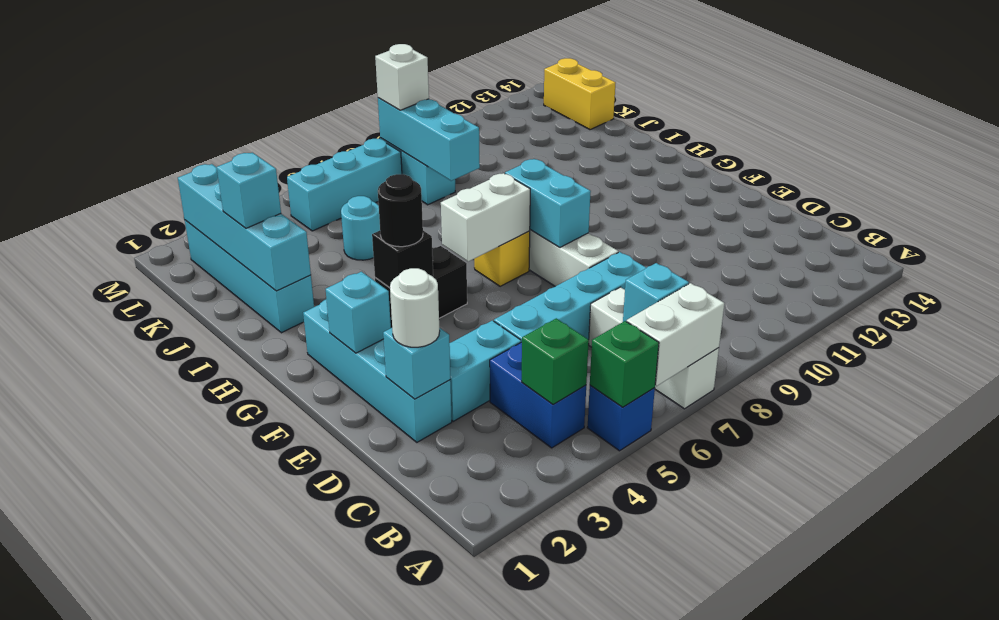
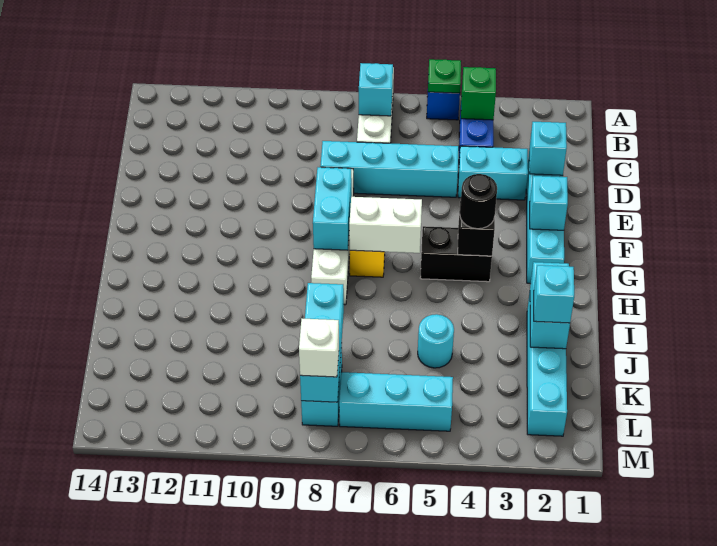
green 1x1 brick [590,321,659,407] -> green 1x1 plate [428,59,461,93]
white 1x2 brick [627,283,724,386] -> none
white 1x1 round brick [390,268,440,347] -> none
cyan 1x4 brick [178,164,311,291] -> cyan 1x2 brick [530,262,570,349]
yellow 1x2 brick [544,58,616,130] -> none

